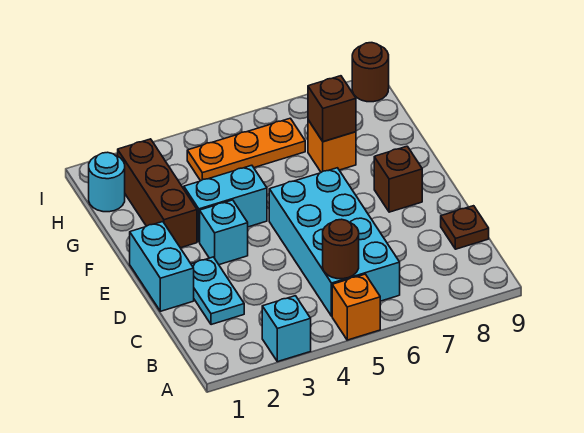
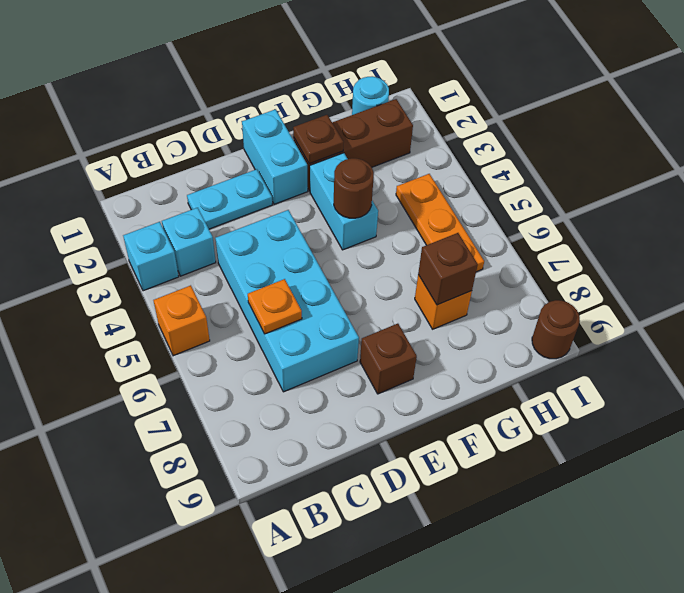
cyan 2x4 brick [269,168,400,316] -> cyan 2x4 brick turned to [215,210,359,392]
brown 1x1 round brick [323,219,359,279] -> brown 1x1 round brick moved to [334,158,374,218]
none -> orange 1x1 plate [248,279,302,334]
brown 1x1 plate [441,206,489,249] -> brown 1x1 plate moved to [293,115,344,164]
cyan 1x2 brick [130,222,194,311] -> cyan 1x2 brick turned to [242,109,308,204]
cyan 1x1 brick [200,200,248,265] -> cyan 1x1 brick moved to [162,208,216,276]

